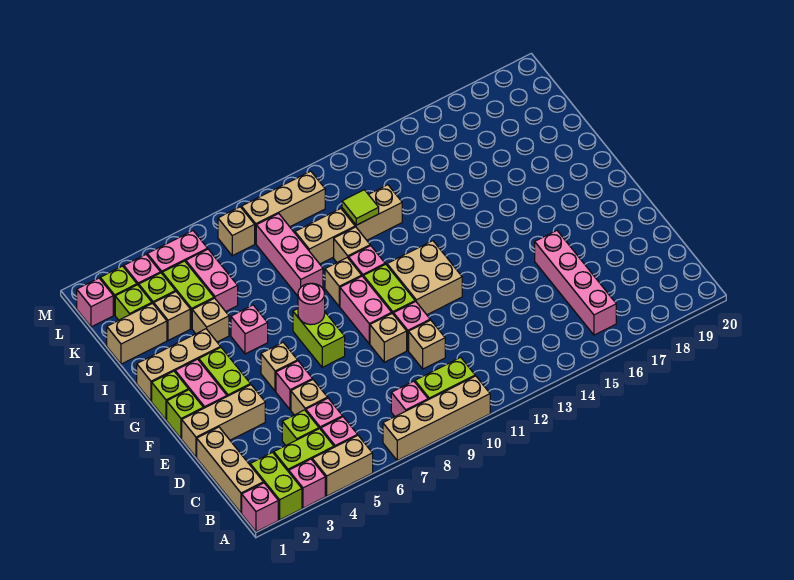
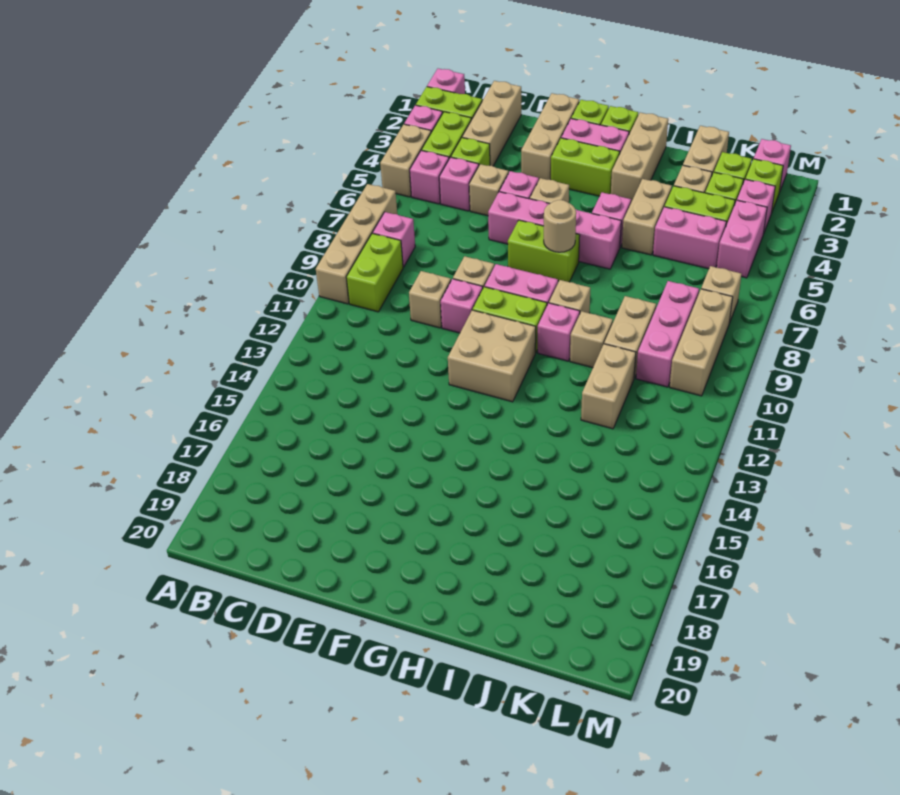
tan 1x3 brick [197,427,263,513] -> tan 1x3 brick turned to [462,81,521,166]
pink 1x4 brick [535,230,616,335] -> pink 1x4 brick moved to [488,192,621,269]
pink 1x1 round brick [298,283,325,325] -> tan 1x1 round brick [544,200,576,252]
tan 1x1 brick [192,298,229,342] -> tan 1x2 brick [622,179,672,255]
pink 1x3 brick [256,214,323,296] -> pink 1x3 brick turned to [636,281,699,387]
lime 1x1 tile [342,190,379,225] -> none

